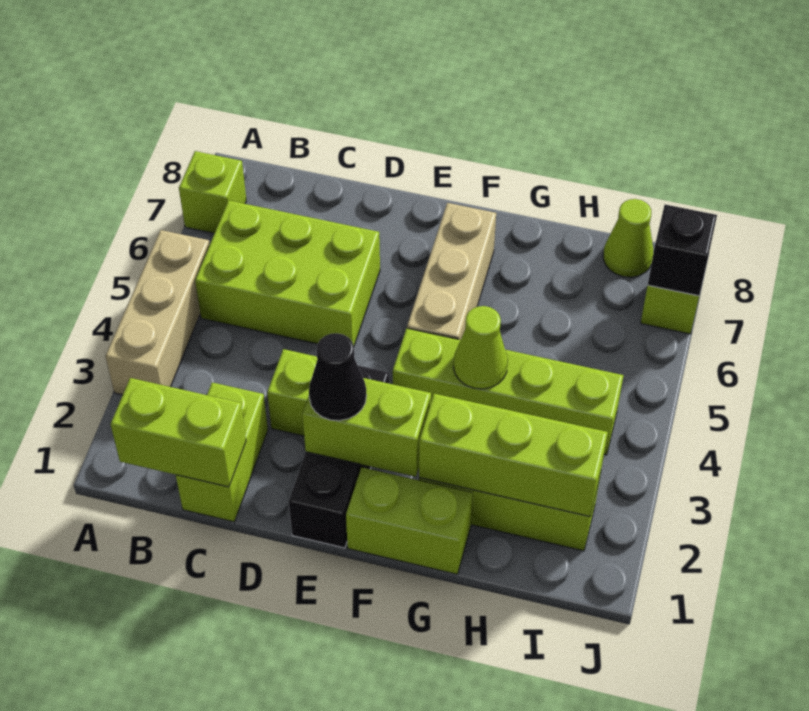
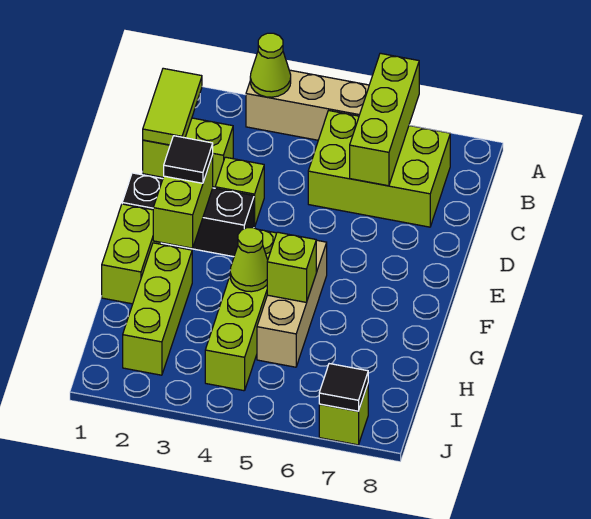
lime 1x1 brick [179,151,246,233] -> lime 1x1 brick moved to [267,232,316,302]
lime 1x2 brick [111,378,246,487] -> lime 1x2 tile [143,68,202,145]
lime 2x3 brick [195,200,380,346] -> lime 2x3 brick turned to [308,111,450,227]
black 1x1 cone [309,333,366,421] -> black 1x1 tile [164,136,213,183]
tan 1x3 brick [407,203,496,340] -> tan 1x3 brick turned to [257,240,327,367]
lime 1x3 brick [419,394,608,516] -> lime 1x3 brick moved to [350,53,419,186]
lime 1x1 cone [603,199,654,277] -> lime 1x1 cone moved to [250,33,291,97]
black 1x1 brick [648,204,717,296] -> black 1x1 tile [319,364,368,411]

